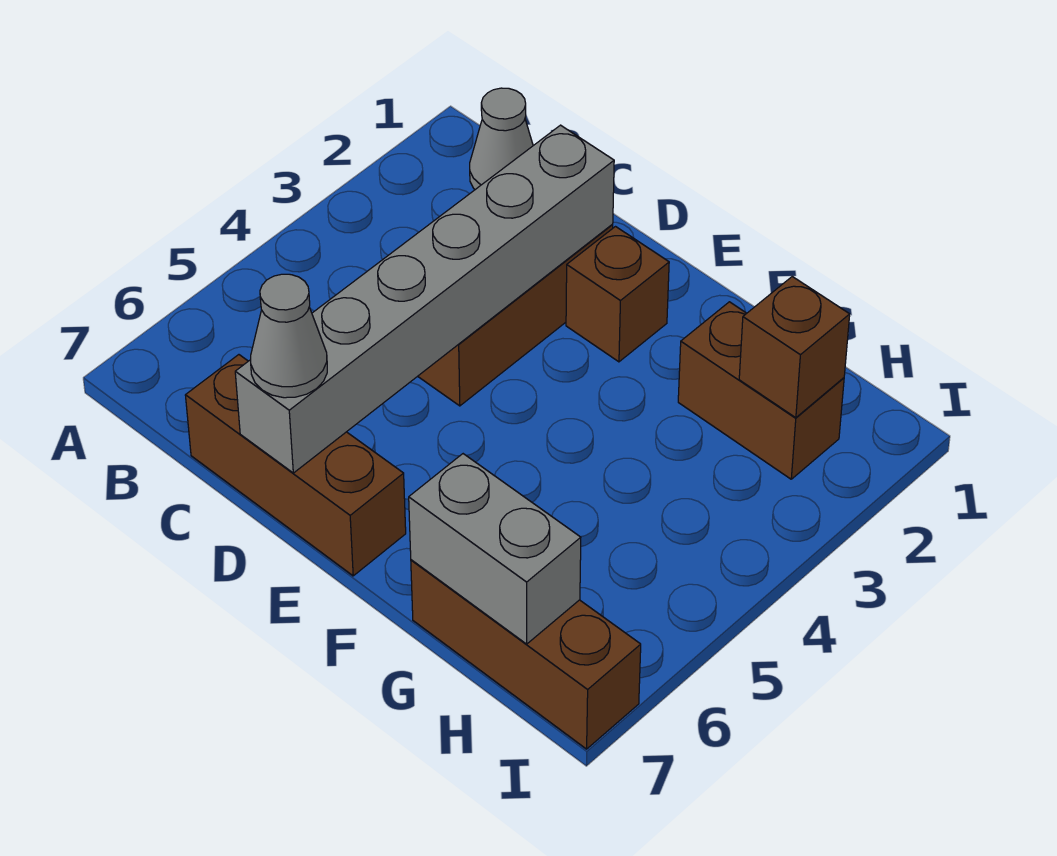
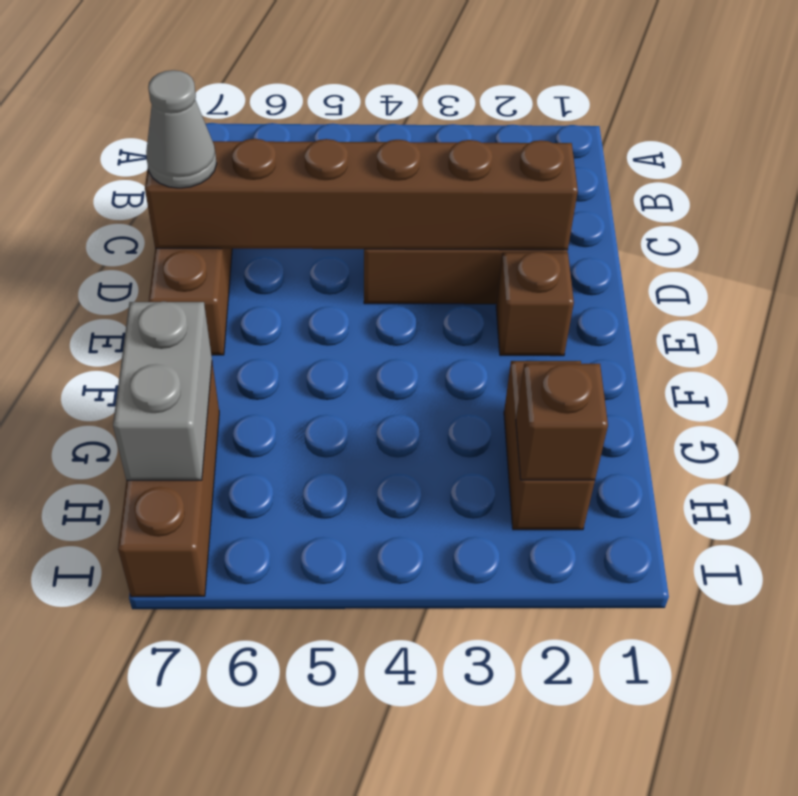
grey 1x1 cone [470,88,533,189] -> none
grey 1x6 brick [235,125,614,473] -> brown 1x6 brick [145,139,578,250]

